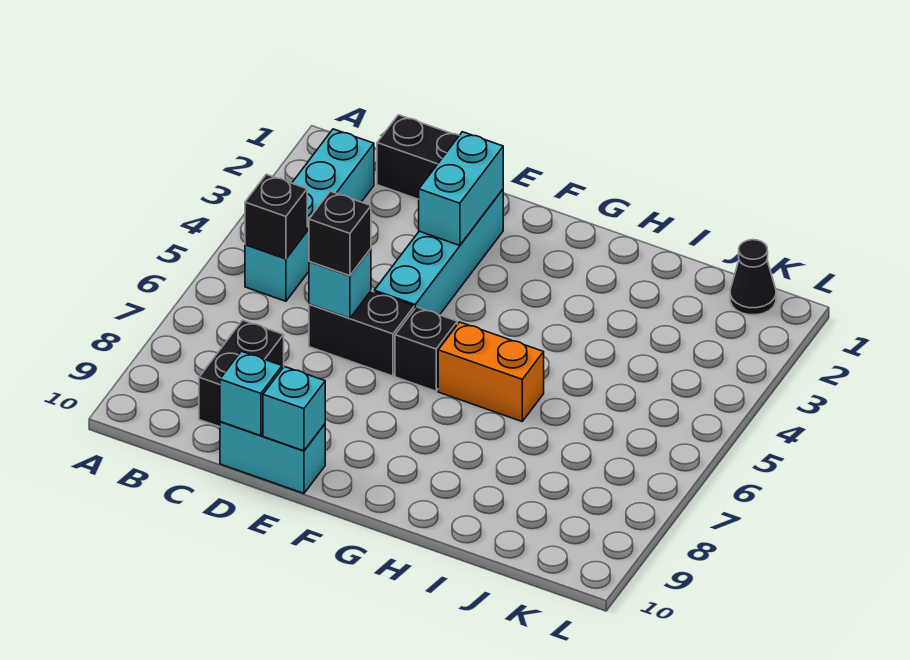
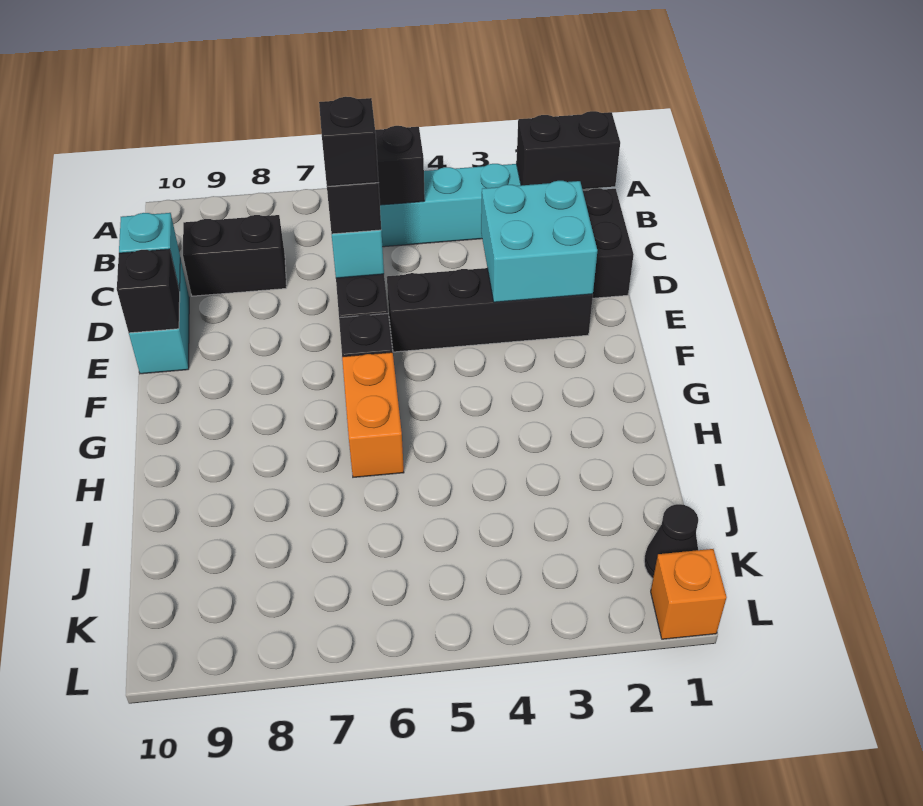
none -> black 1x2 brick [516,111,620,189]
none -> black 1x1 brick [319,97,378,186]
cyan 1x4 brick [374,189,503,315] -> black 1x4 brick [387,268,593,352]
cyan 1x2 brick [419,132,503,245] -> cyan 2x2 brick [481,181,597,302]
cyan 1x1 brick [263,366,325,451] -> black 1x1 brick [117,249,180,333]
none -> orange 1x1 brick [651,549,727,639]

